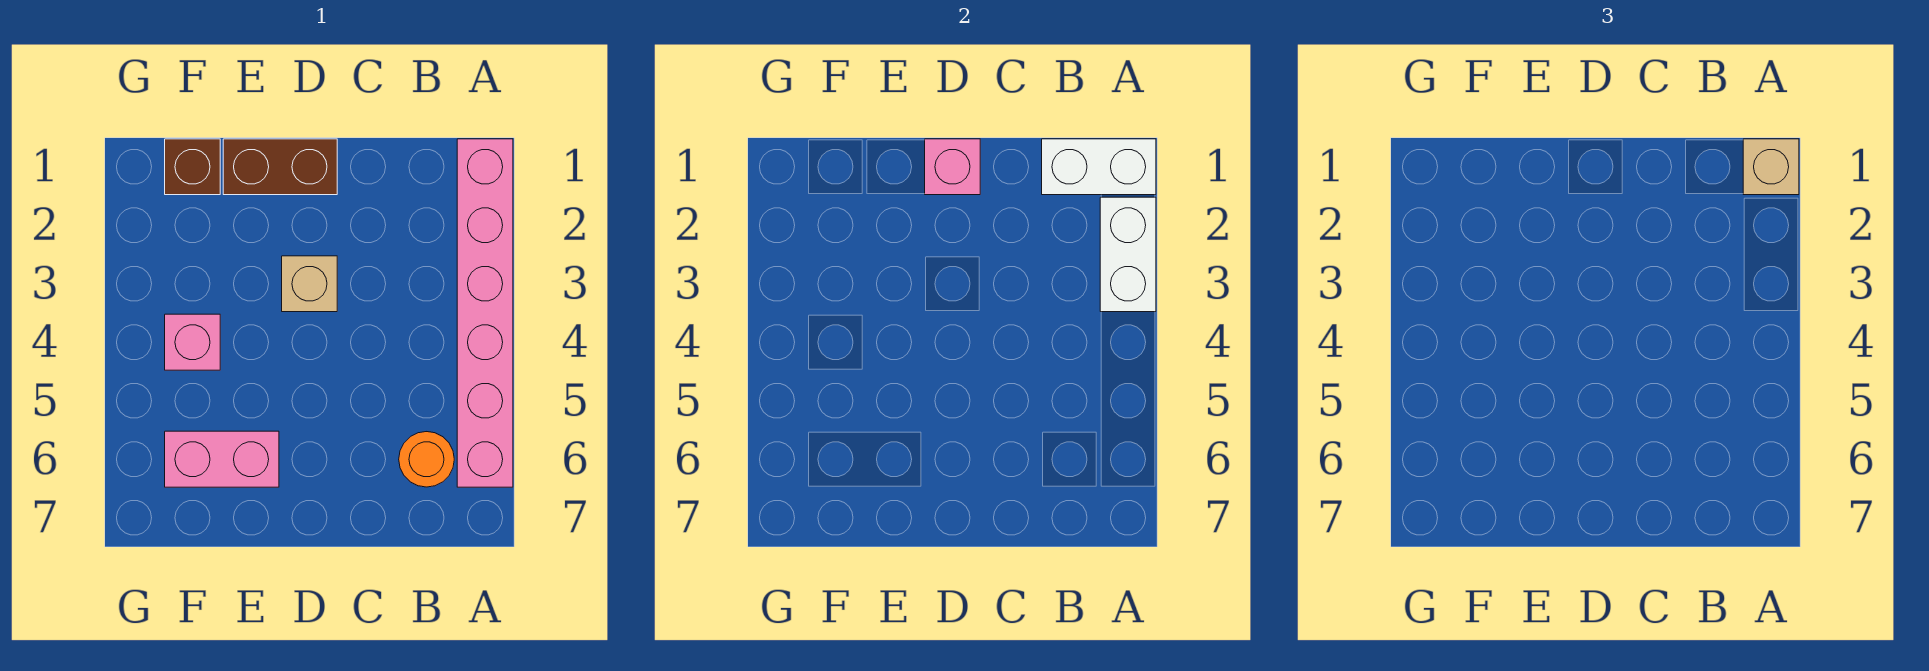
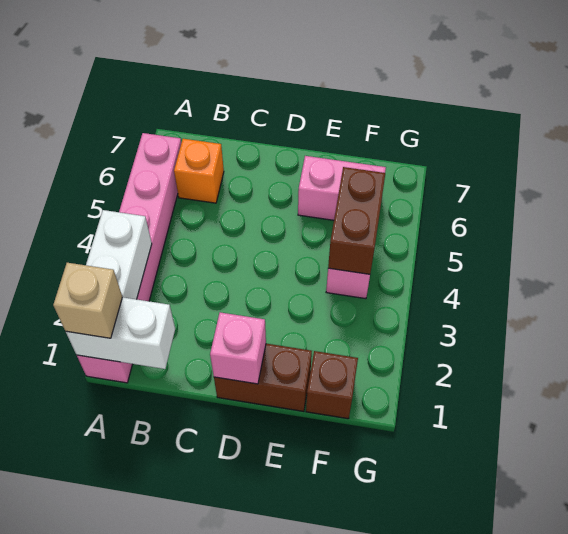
orange 1x1 round brick [399,432,454,487] -> orange 1x1 brick [174,139,224,203]
tan 1x1 brick [282,256,337,312] -> none
none -> brown 1x2 brick [328,167,385,274]

